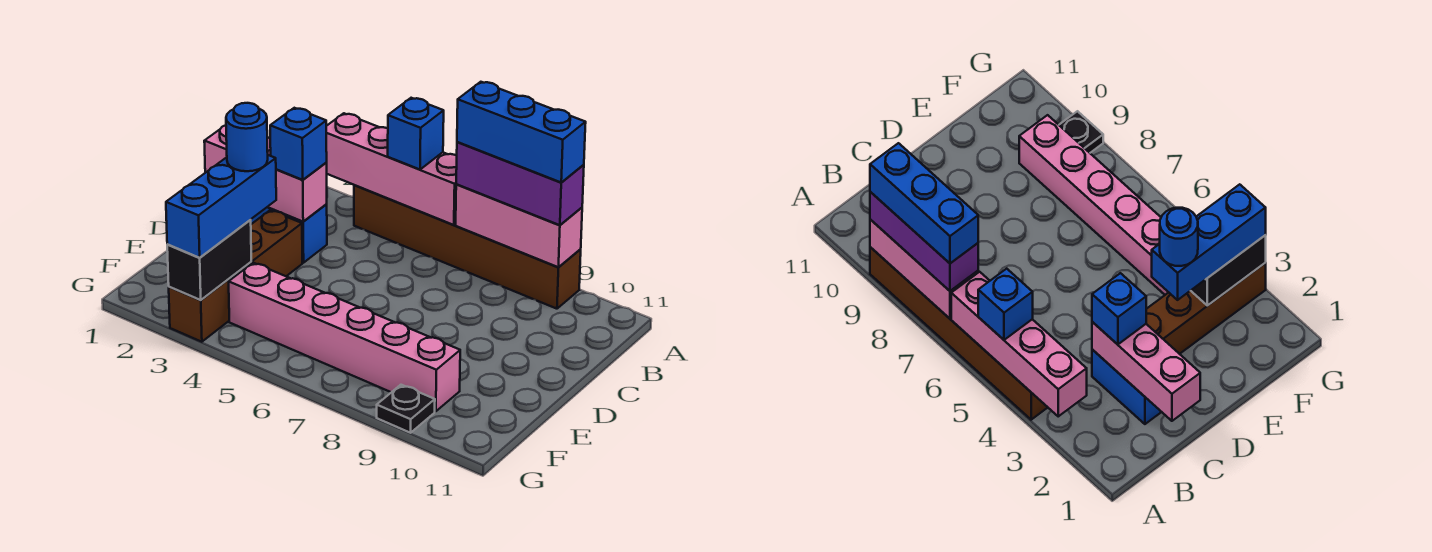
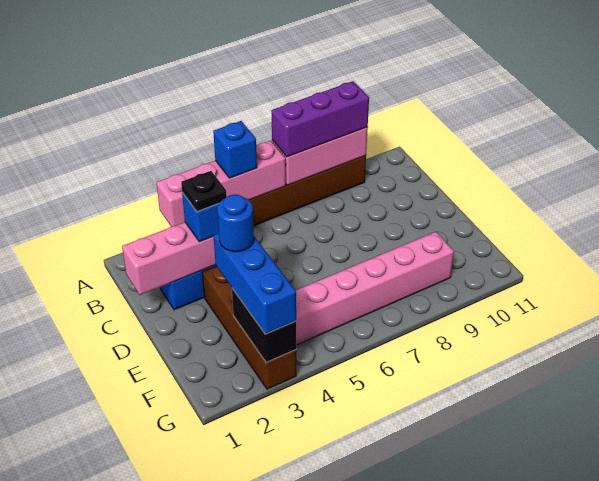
blue 1x3 brick [457,82,586,183] -> none
black 1x1 plate [377,385,435,433] -> black 1x1 plate moved to [181,171,227,212]

